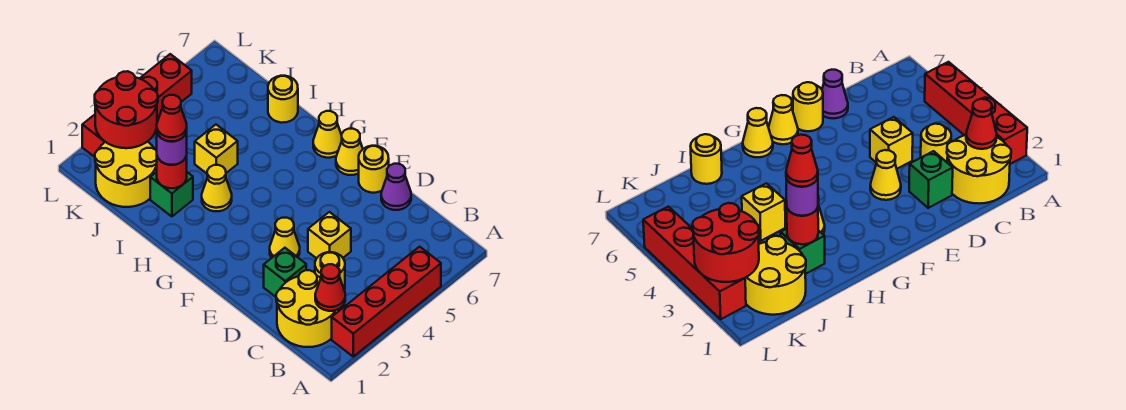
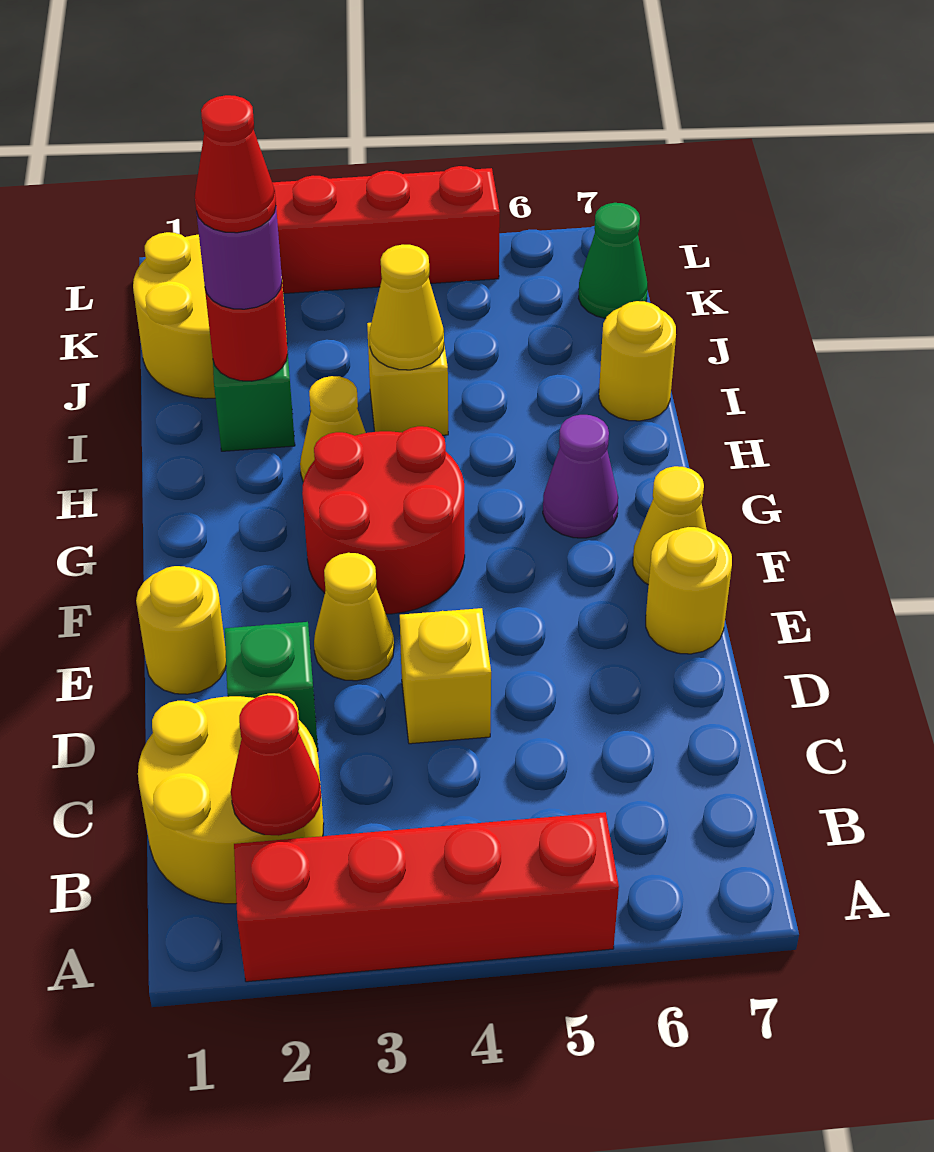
yellow 1x1 round brick [315,252,345,290] -> yellow 1x1 round brick moved to [136,566,226,694]
purple 1x1 cone [381,164,411,210] -> purple 1x1 cone moved to [543,415,618,538]
yellow 1x1 cone [313,111,342,158] -> yellow 1x1 cone moved to [369,245,444,370]
red 2x2 round brick [95,71,158,148] -> red 2x2 round brick moved to [302,426,465,614]
none -> green 1x1 cone [578,203,648,319]

